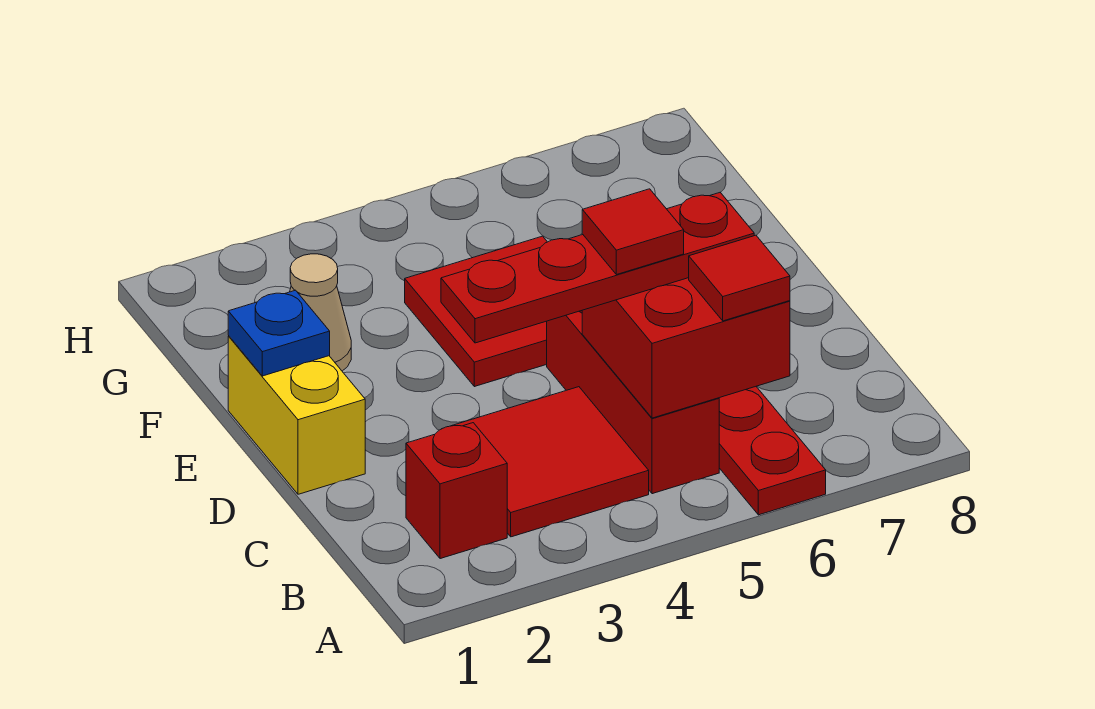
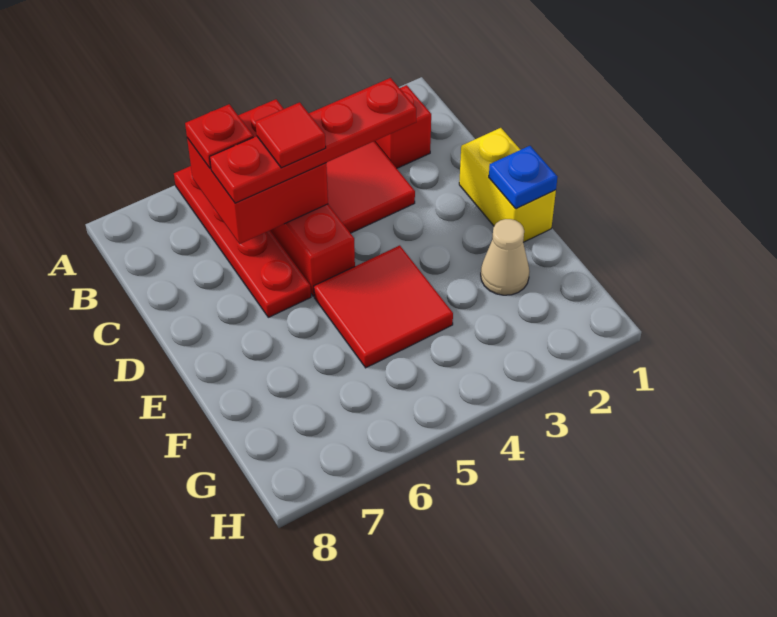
red 1x1 tile [689,235,790,321] -> red 1x1 plate [185,104,253,169]

